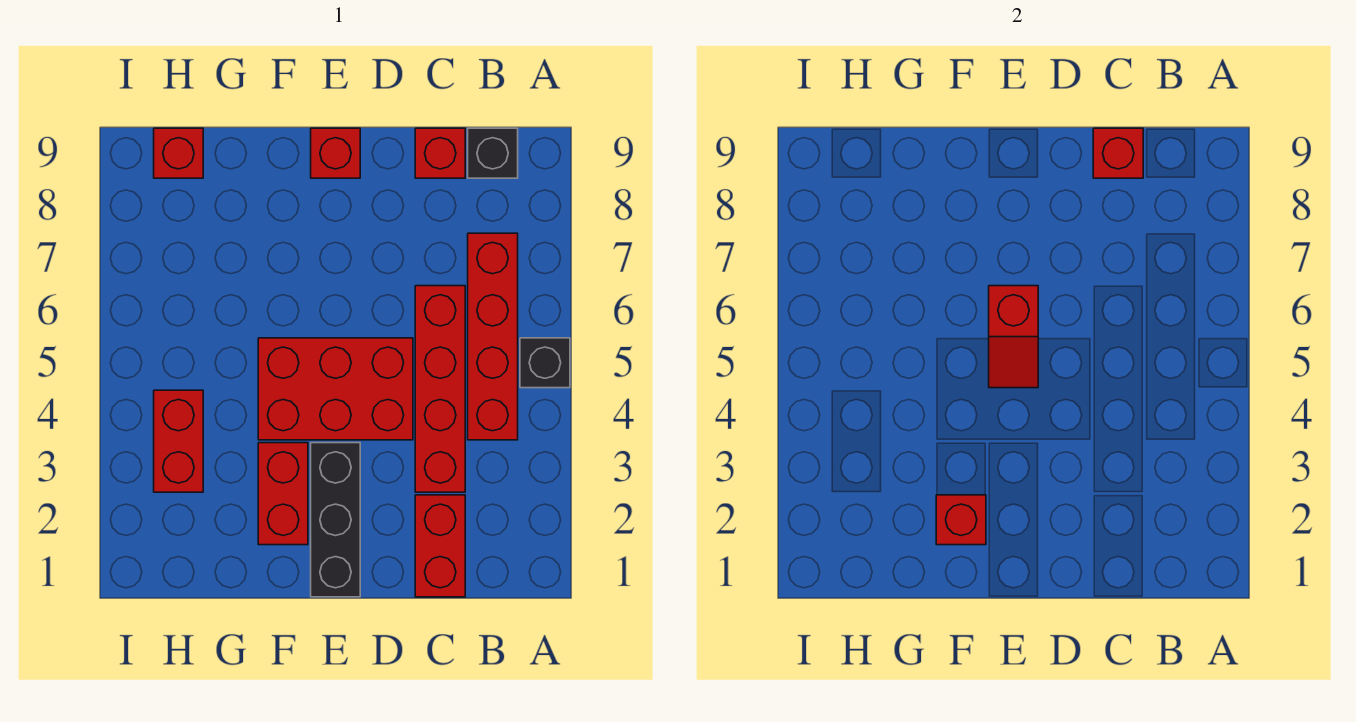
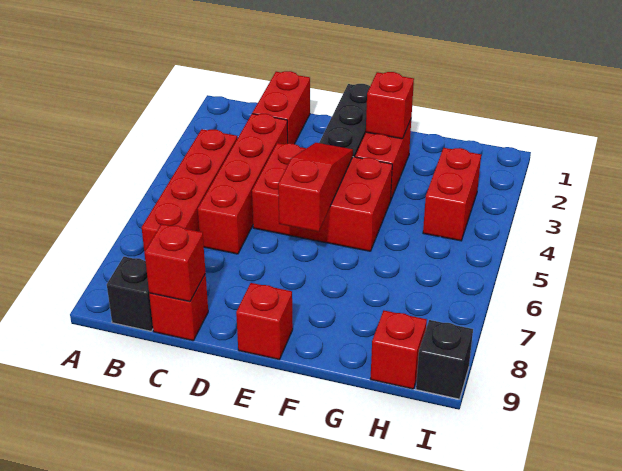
black 1x1 brick [520,338,570,388] -> black 1x1 brick moved to [416,320,473,399]
red 1x2 slope [989,286,1038,388] -> red 1x3 slope [278,143,353,232]

